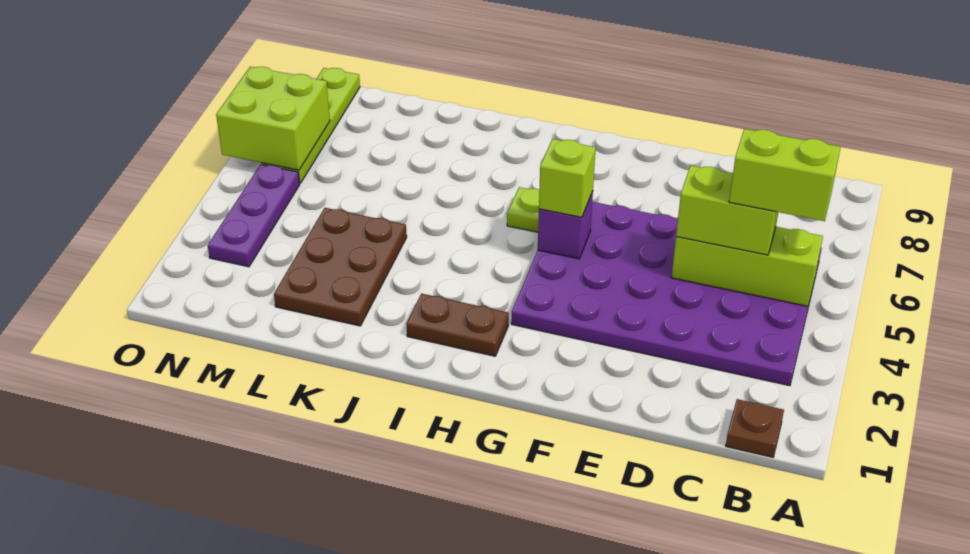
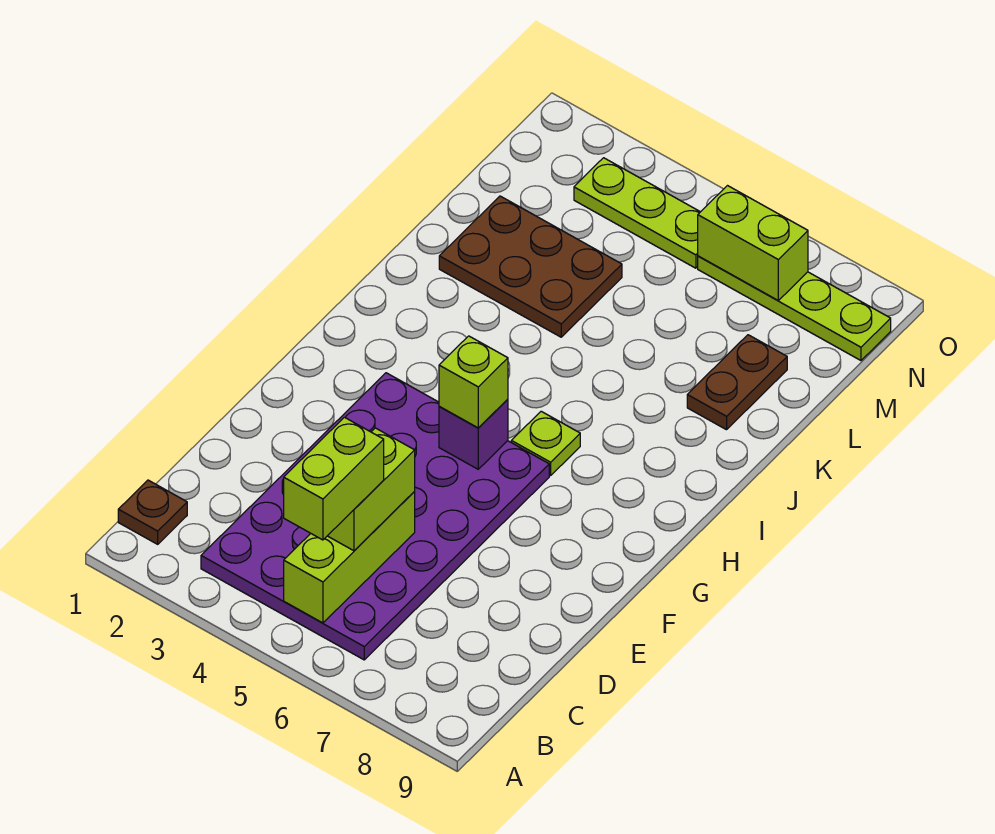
brown 1x2 plate [406,294,509,356] -> brown 1x2 plate moved to [687,335,787,430]
purple 1x3 plate [208,164,300,267] -> lime 1x3 plate [574,158,700,268]
lime 2x2 brick [216,67,330,170] -> lime 1x2 brick [698,186,808,300]

